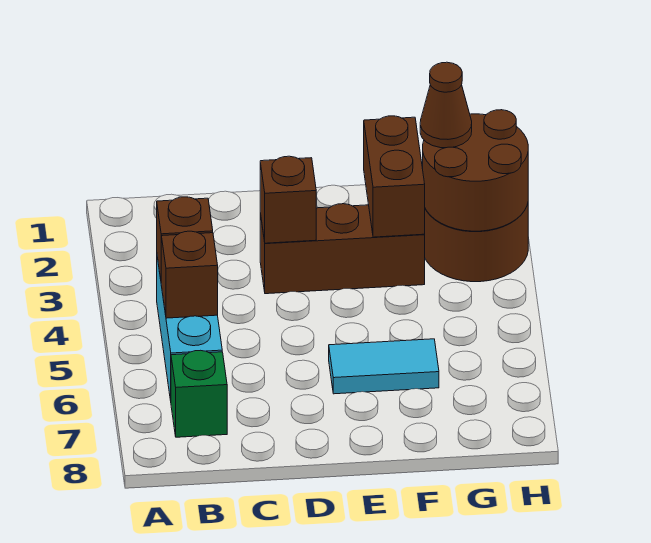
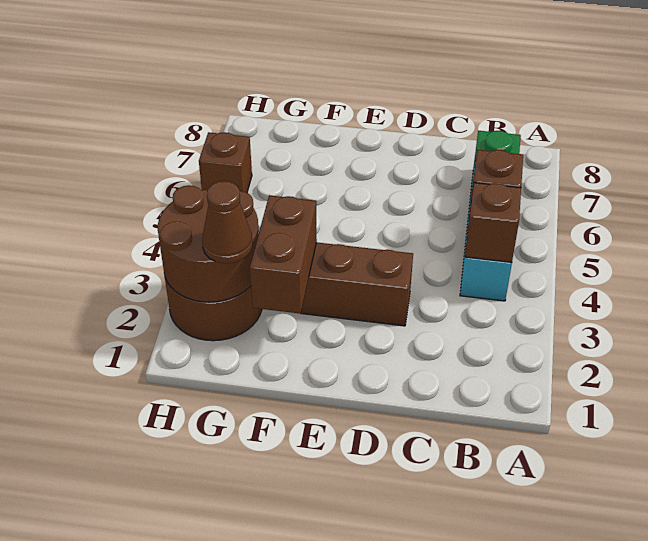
brown 1x1 brick [260,156,316,243] -> brown 1x1 brick moved to [199,132,252,193]
cyan 1x2 tile [329,339,439,394] -> none

